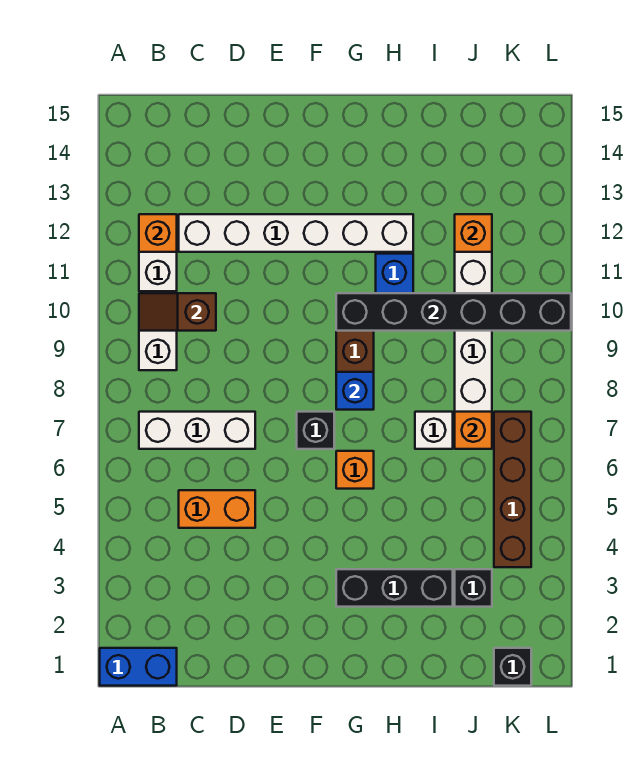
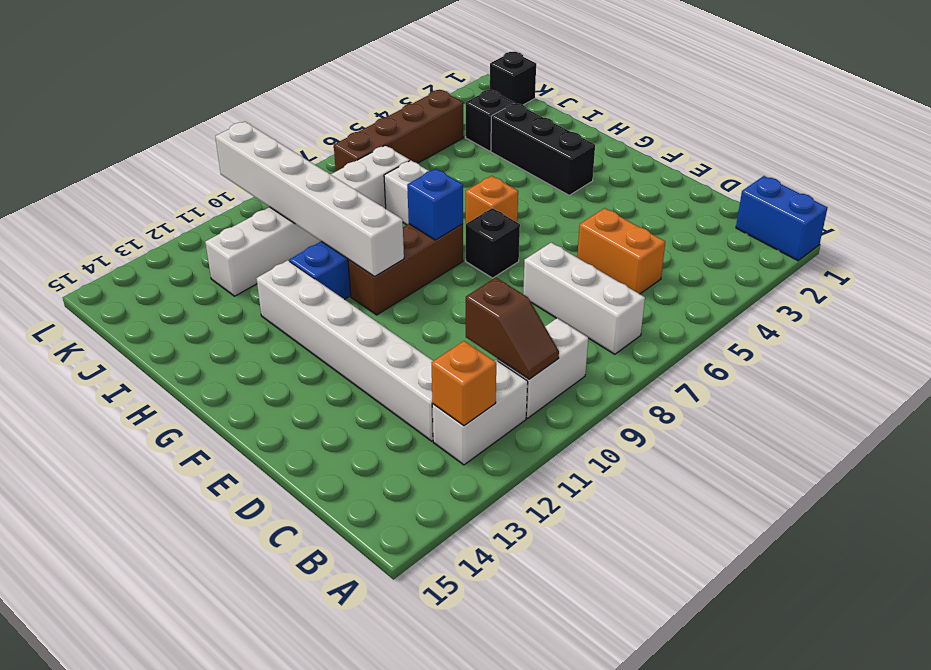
black 1x6 brick [336,293,571,331] -> white 1x6 brick [215,122,404,277]
orange 1x1 brick [455,412,492,449] -> none
orange 1x1 brick [455,214,492,252] -> none

